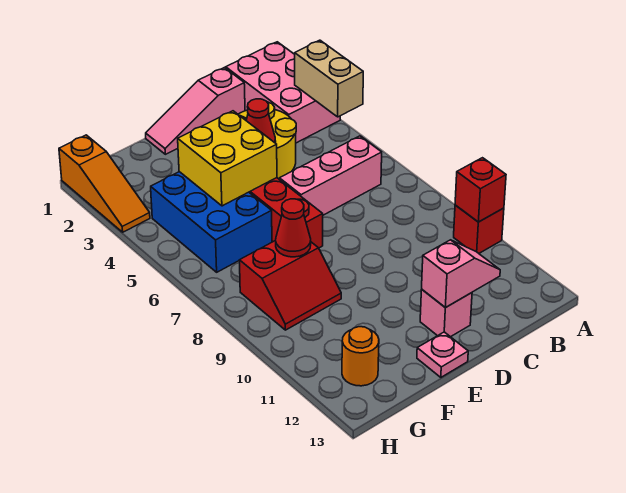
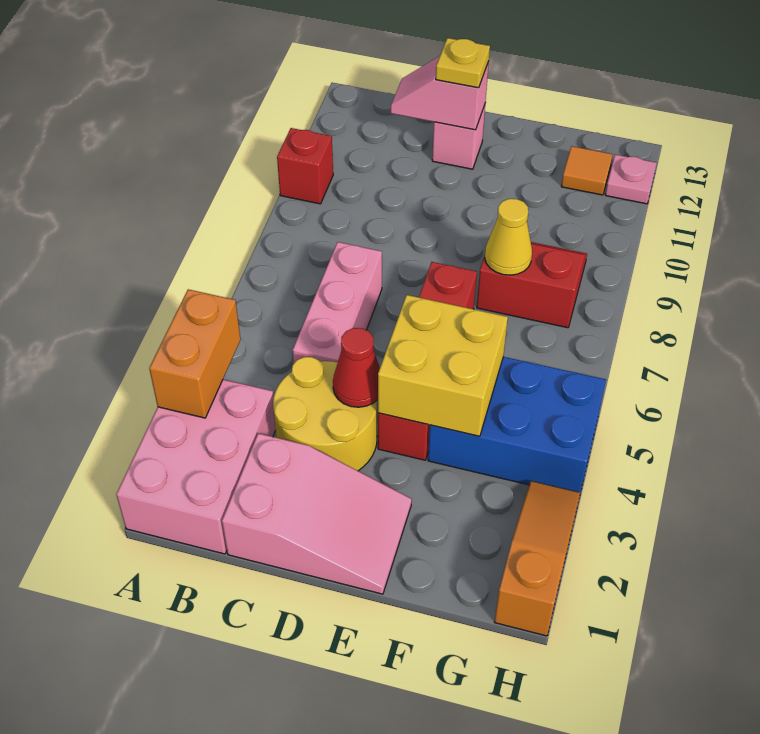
tan 1x2 brick [295,40,363,117] -> orange 1x2 brick [149,289,241,418]
red 1x1 brick [455,158,506,222] -> none
pink 1x3 brick [279,136,382,215] -> pink 1x3 brick turned to [293,242,382,363]
pink 1x3 slope [146,68,245,154] -> pink 2x3 slope [222,433,412,594]
none -> yellow 1x1 plate [436,38,490,88]
pink 1x1 plate [417,332,468,377] -> pink 1x1 plate moved to [605,155,657,204]
blue 2x3 brick [151,172,272,272] -> blue 2x3 brick turned to [428,357,606,492]
red 1x1 cone [276,199,311,257] -> yellow 1x1 cone [485,199,532,275]
orange 1x1 round brick [342,327,379,386] -> orange 1x1 tile [561,146,613,195]

